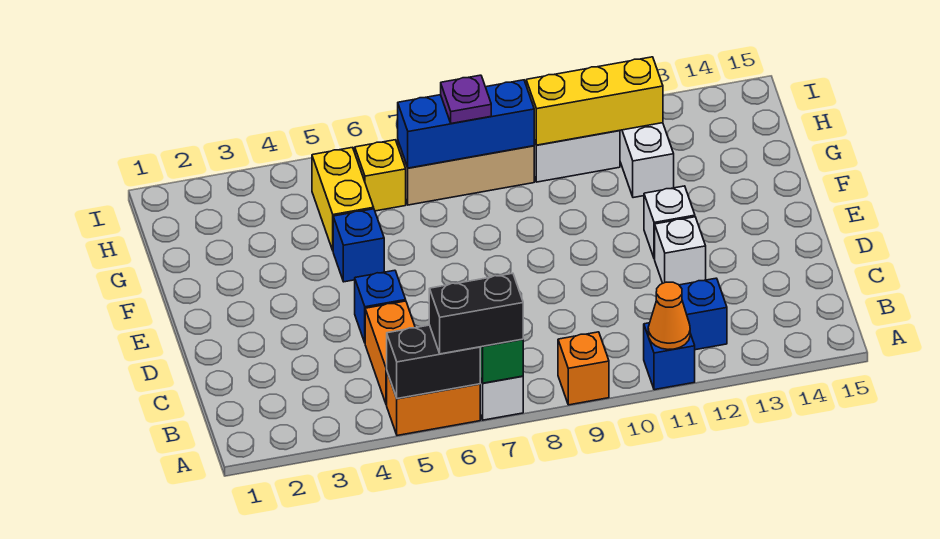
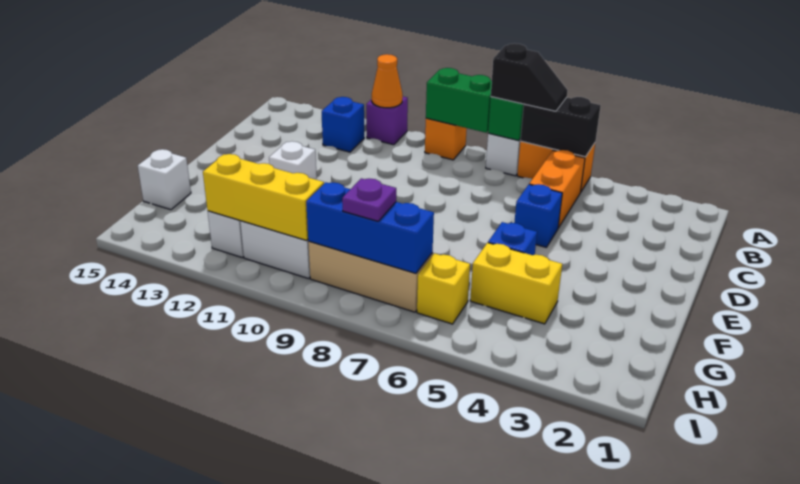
black 1x2 brick [429,273,523,354] -> black 1x2 slope [491,43,568,111]
none -> green 1x2 brick [426,68,492,133]
blue 1x1 brick [644,323,695,390] -> purple 1x1 brick [366,97,408,145]
white 1x1 brick [655,217,706,285] -> white 1x1 brick moved to [138,149,191,210]
yellow 1x2 brick [312,147,374,250] -> yellow 1x2 brick turned to [470,243,562,324]

